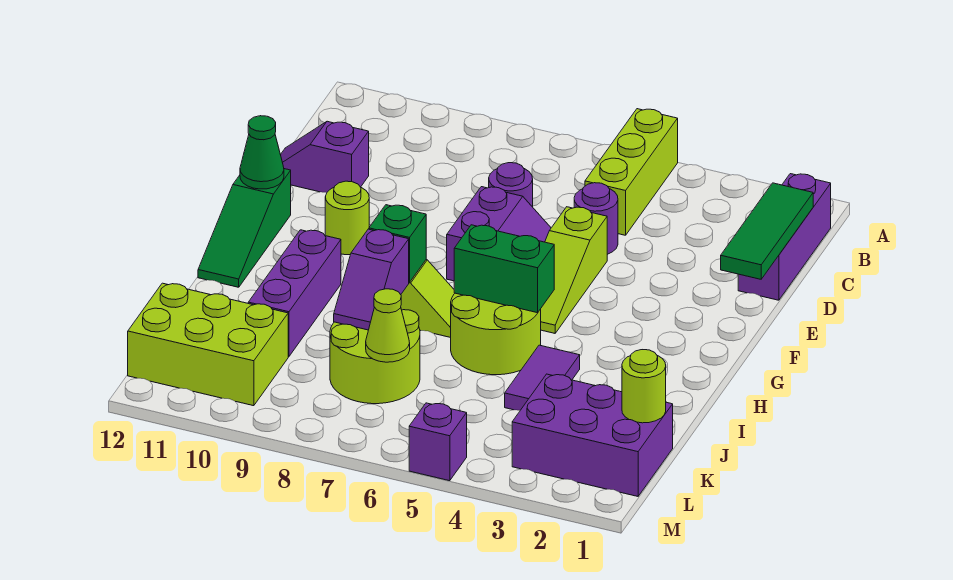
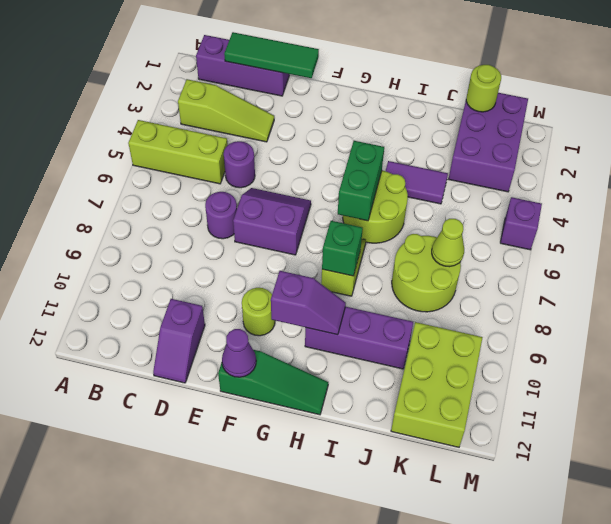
lime 1x3 slope [541,207,607,333] -> lime 1x3 slope moved to [178,79,274,142]
green 1x1 cone [240,116,284,189] -> purple 1x1 cone [222,329,256,377]
purple 1x2 slope [334,229,409,330] -> purple 1x2 slope moved to [271,271,346,335]

